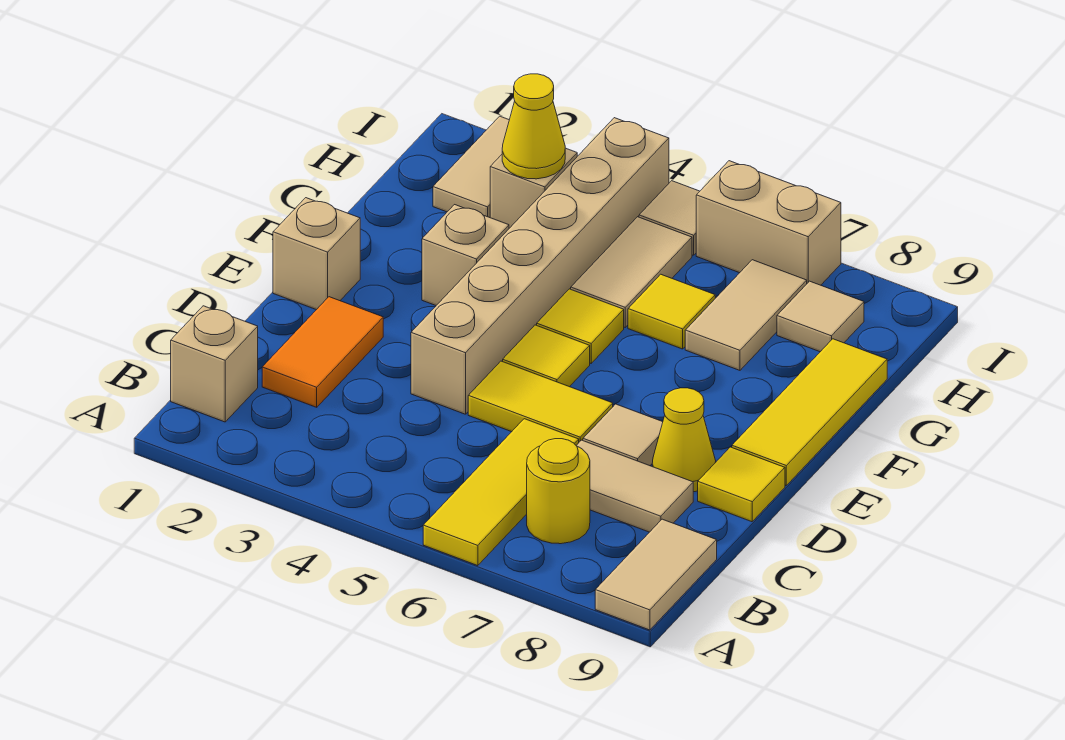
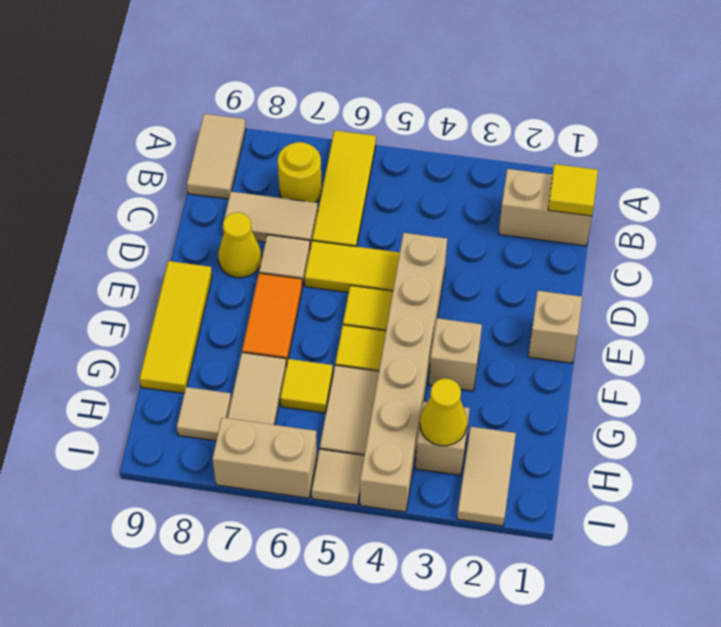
tan 1x1 brick [171,306,258,422] -> tan 1x2 brick [499,169,592,246]
orange 1x2 tile [262,297,383,407] -> orange 1x2 tile moved to [242,273,302,366]
yellow 1x1 tile [698,447,785,522] -> yellow 1x1 tile moved to [548,164,598,216]

